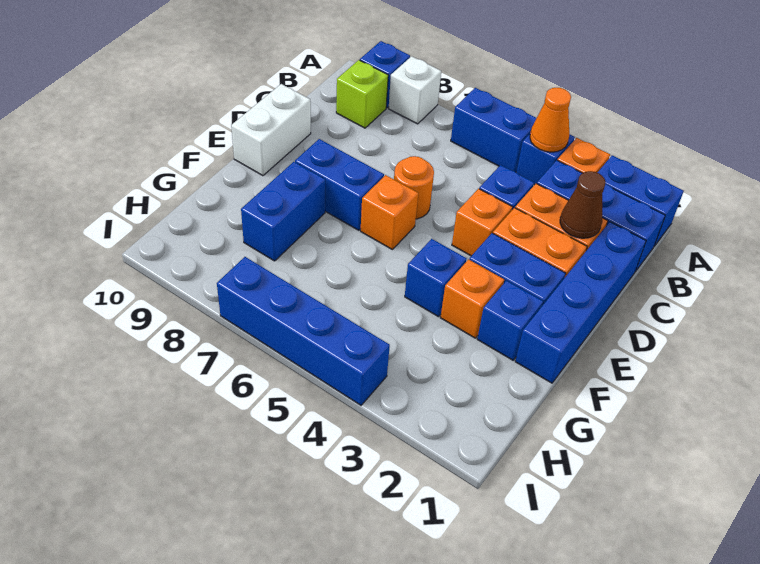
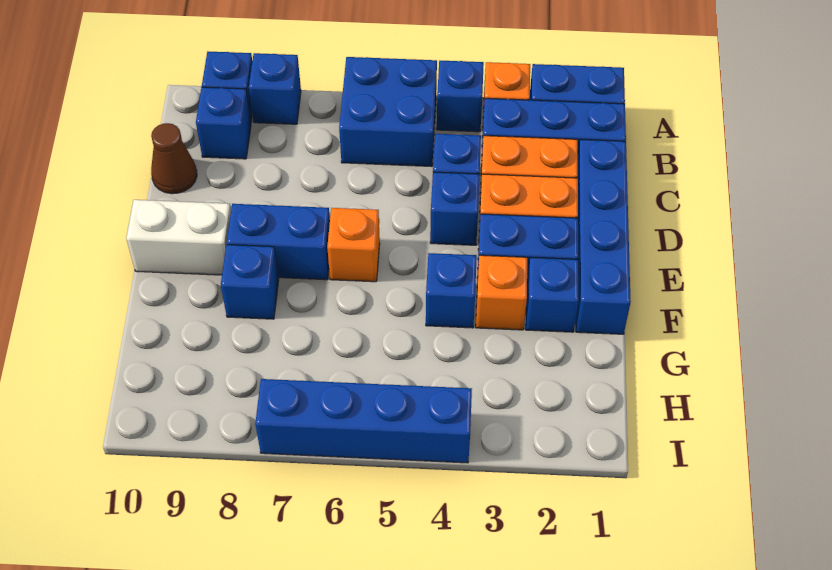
orange 1x1 cone [530,88,571,152] -> none
blue 1x2 brick [451,88,536,172] -> blue 2x2 brick [339,57,437,166]
white 1x1 brick [389,56,441,124] -> blue 1x1 brick [249,53,301,124]
lime 1x1 brick [336,60,388,128] -> blue 1x1 brick [196,87,251,159]
brown 1x1 cone [560,171,606,238] -> brown 1x1 cone moved to [151,123,197,194]
orange 1x1 brick [452,189,512,256] -> blue 1x1 brick [430,172,480,245]
orange 1x1 round brick [394,156,434,219] -> none
white 1x2 brick [231,84,311,176] -> white 1x2 brick turned to [126,200,231,275]
blue 1x2 brick [241,162,325,261] -> blue 1x1 brick [221,245,279,319]

